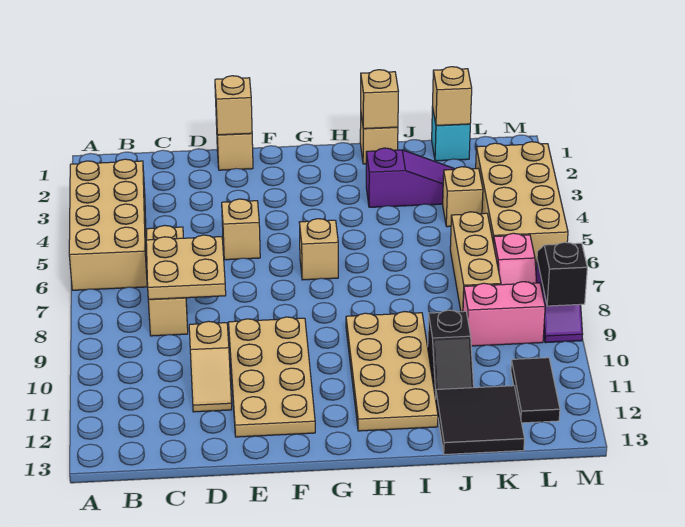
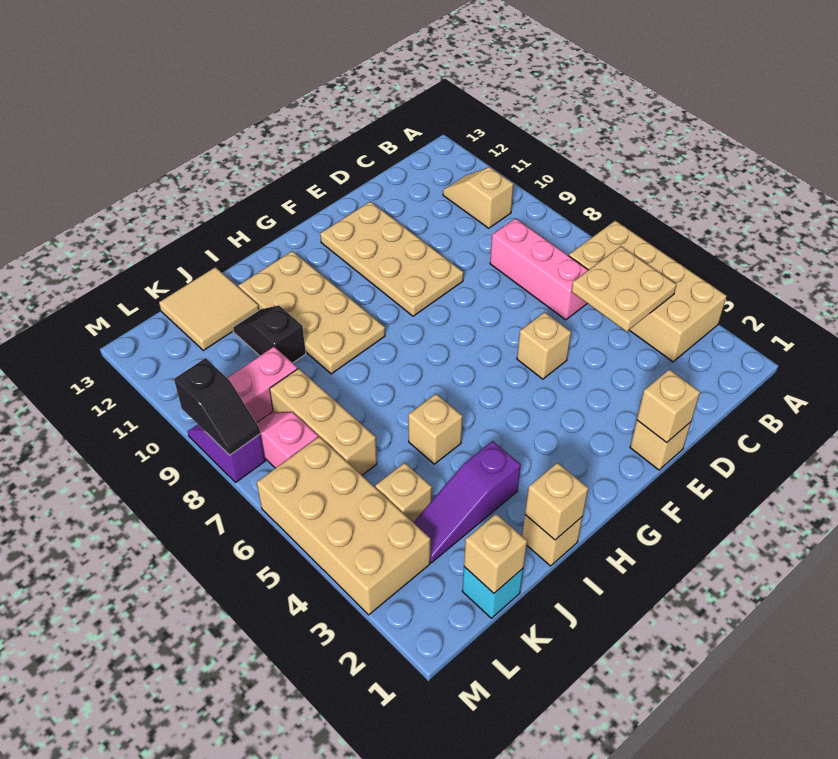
tan 1x3 brick [146,225,188,336] -> pink 1x3 brick [490,218,588,320]
tan 2x2 plate [146,235,226,299] -> tan 2x2 plate moved to [571,246,676,332]
tan 1x2 slope [189,321,232,412] -> tan 1x2 slope moved to [443,167,513,228]
tan 1x1 brick [299,219,338,280] -> tan 1x1 brick moved to [408,394,462,464]
black 2x2 tile [435,386,525,454] -> tan 2x2 tile [159,267,259,350]
black 1x2 tile [511,358,560,423] -> none

